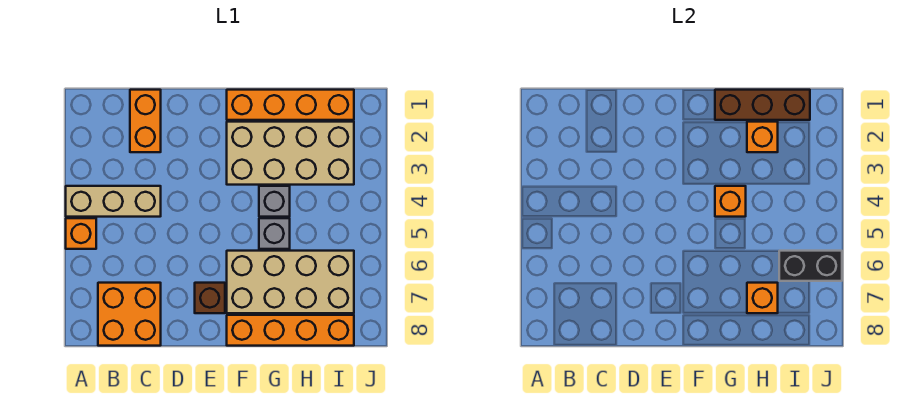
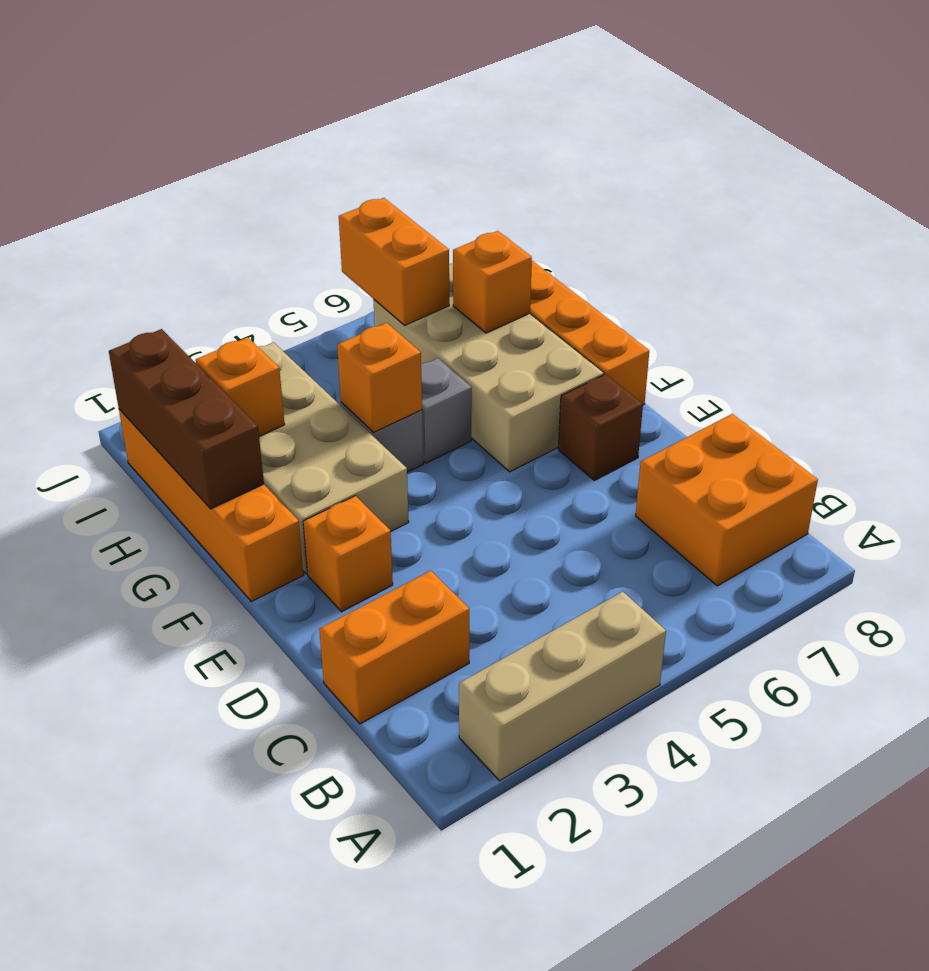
tan 1x3 brick [66,186,161,217] -> tan 1x3 brick turned to [459,592,666,781]
orange 1x1 brick [66,218,96,249] -> orange 1x1 brick moved to [303,496,393,612]
black 1x2 brick [779,251,842,281] -> orange 1x2 brick [339,198,449,325]

